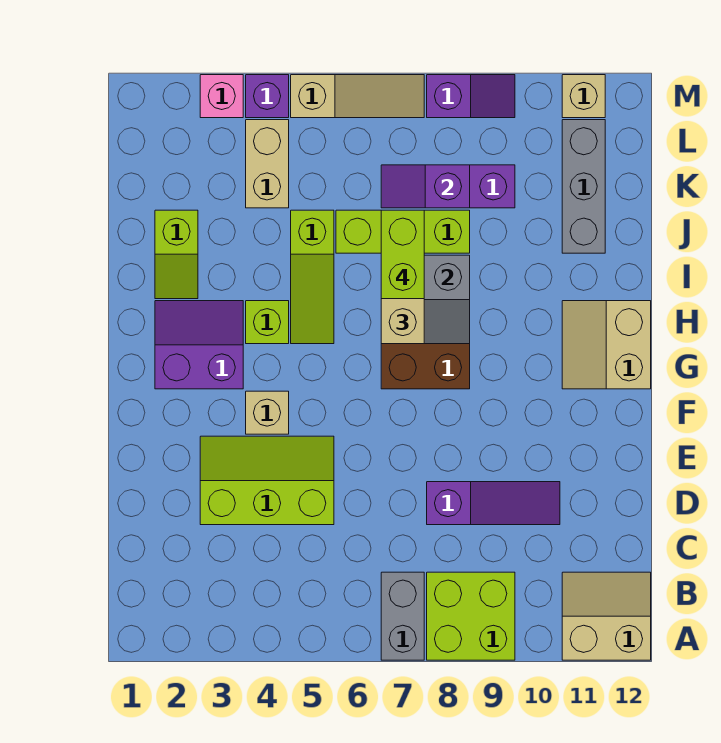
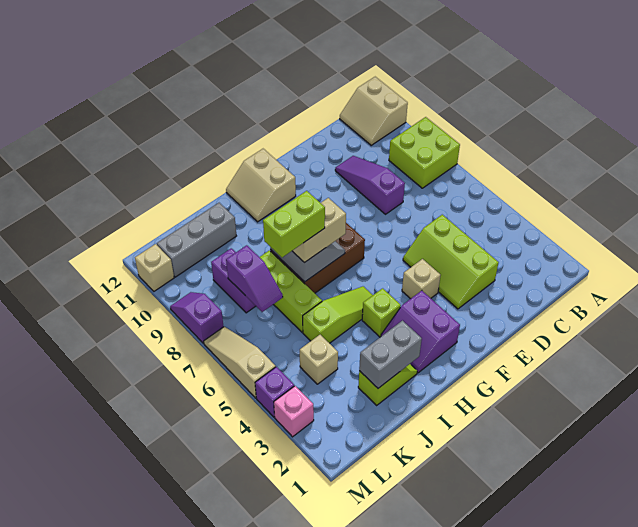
grey 1x2 brick [381,572,424,660] -> grey 1x2 brick moved to [359,321,422,388]
tan 2x2 slope [562,301,651,389] -> tan 2x2 slope turned to [226,149,296,222]
tan 1x2 brick [246,120,289,208] -> tan 1x1 brick [300,335,338,384]

